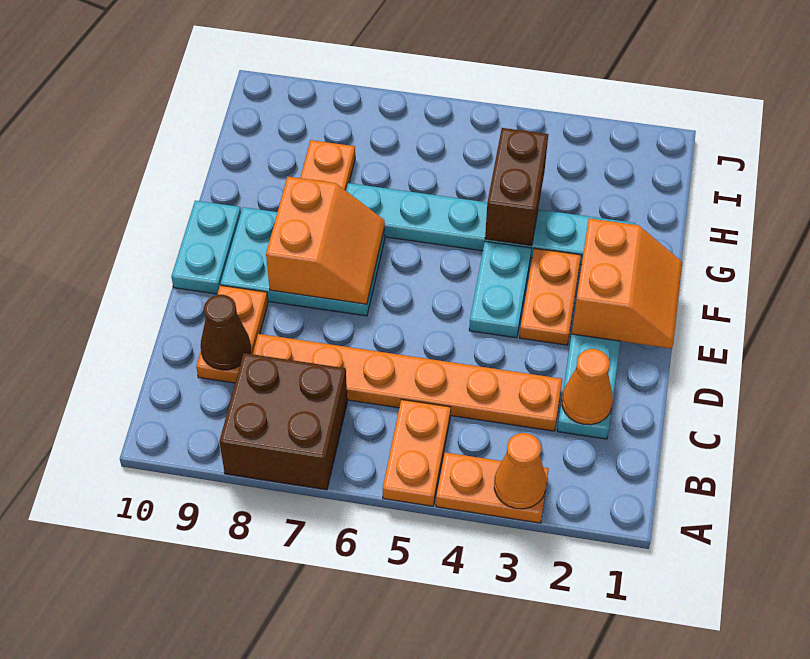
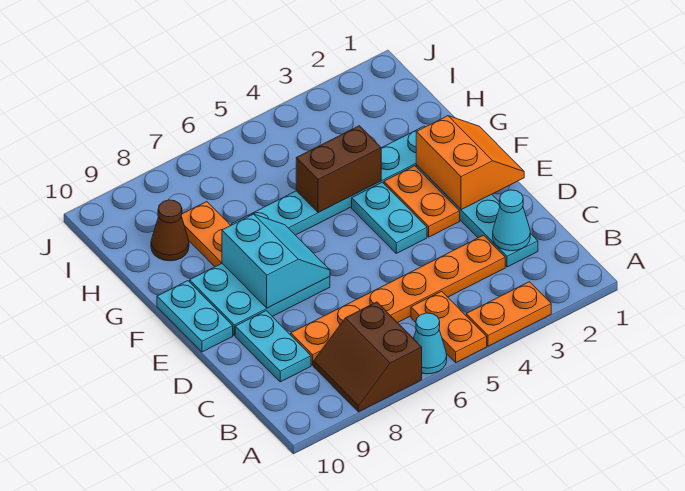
orange 1x1 cone [494,433,546,509] -> none
none -> cyan 1x1 cone [414,313,447,374]
brown 2x2 brick [219,353,347,490] -> brown 2x2 slope [314,302,422,412]
orange 1x1 cone [562,349,613,425] -> cyan 1x1 cone [493,190,530,251]
orange 1x2 plate [196,285,268,383] -> cyan 1x2 plate [235,311,311,382]
brown 1x1 cone [201,295,251,370] -> brown 1x1 cone moved to [151,200,189,261]
orange 2x2 slope [266,177,385,304] -> cyan 2x2 slope [222,214,330,308]
brown 1x2 brick [485,128,548,246] -> brown 1x2 brick turned to [296,126,381,213]

